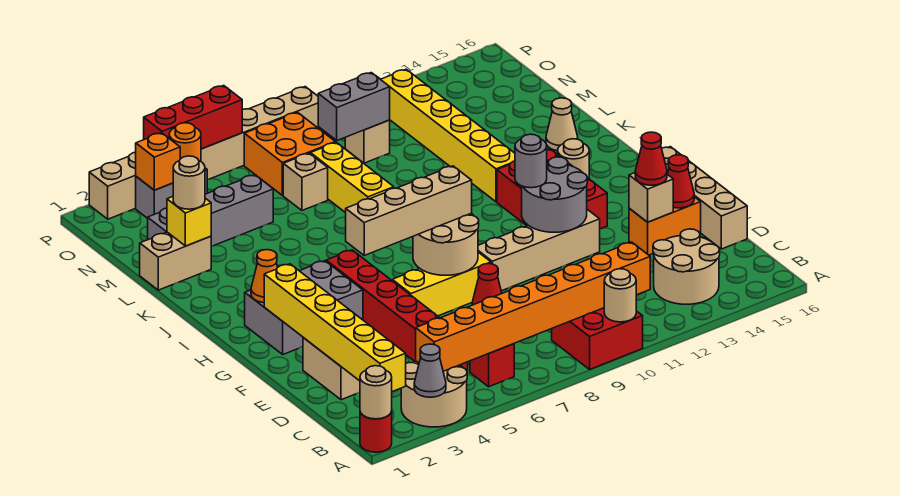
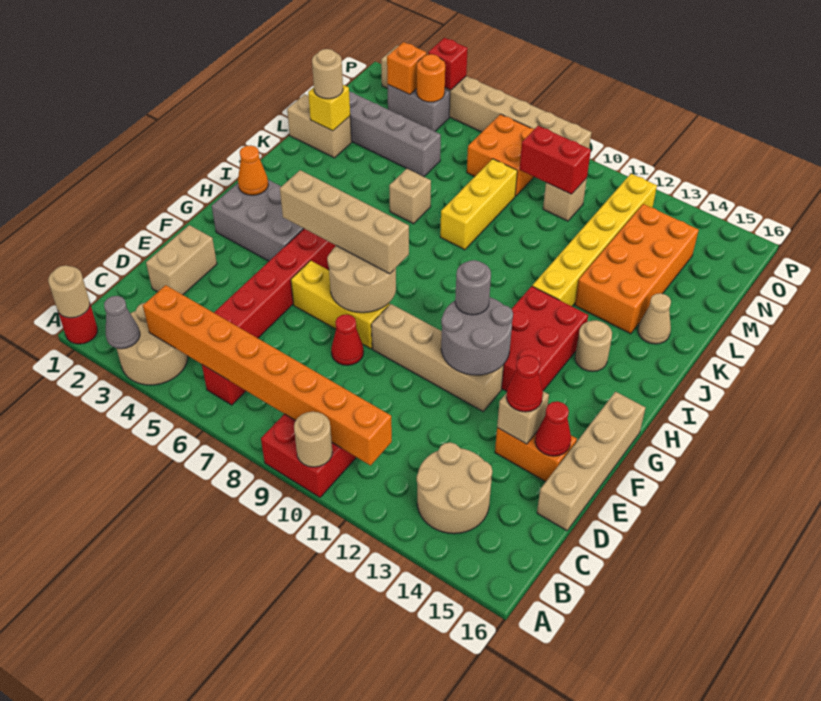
yellow 1x6 brick [264,264,406,392] -> none
none -> orange 2x4 brick [575,204,699,334]
tan 1x1 brick [283,153,328,210] -> tan 1x1 brick moved to [389,169,431,224]
grey 1x2 brick [318,73,390,140] -> red 1x2 brick [520,126,591,194]
red 1x3 brick [144,85,242,149] -> red 1x1 brick [428,38,468,90]

